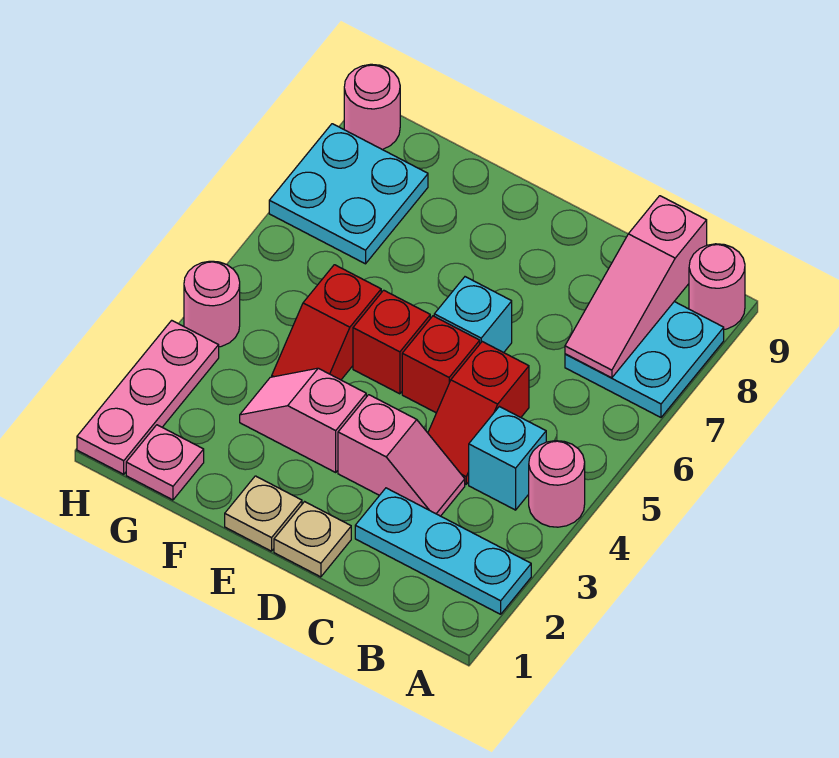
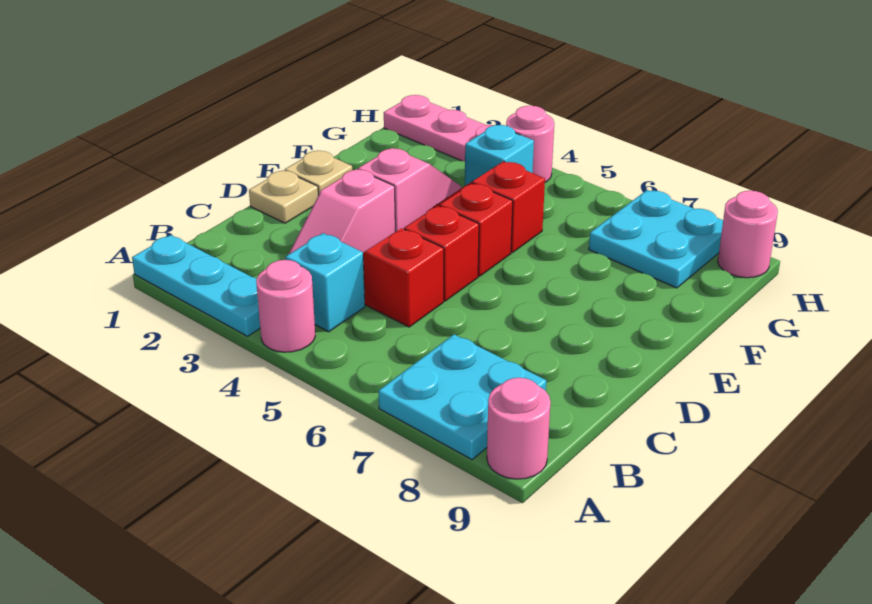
cyan 1x3 plate [355,488,531,614] -> cyan 1x3 plate turned to [132,235,260,336]
pink 1x3 slope [565,196,707,378] -> none
cyan 1x1 brick [434,277,512,353] -> cyan 1x1 brick moved to [465,125,534,186]
pink 1x1 plate [126,425,204,500] -> none

